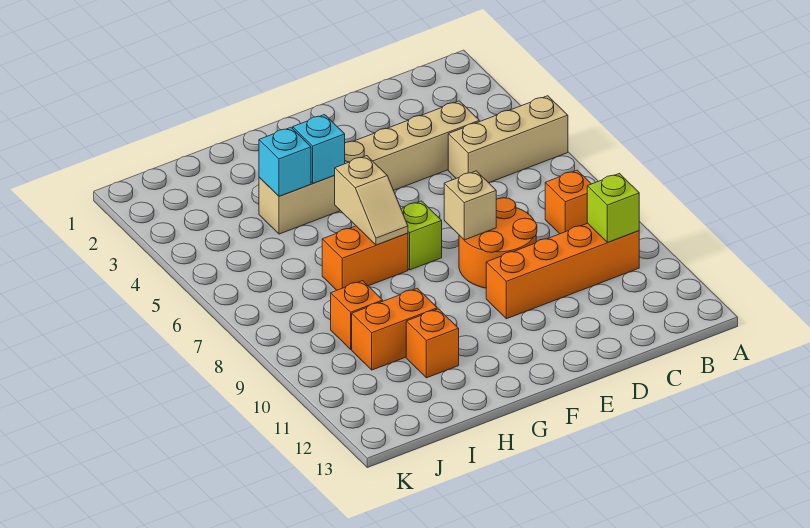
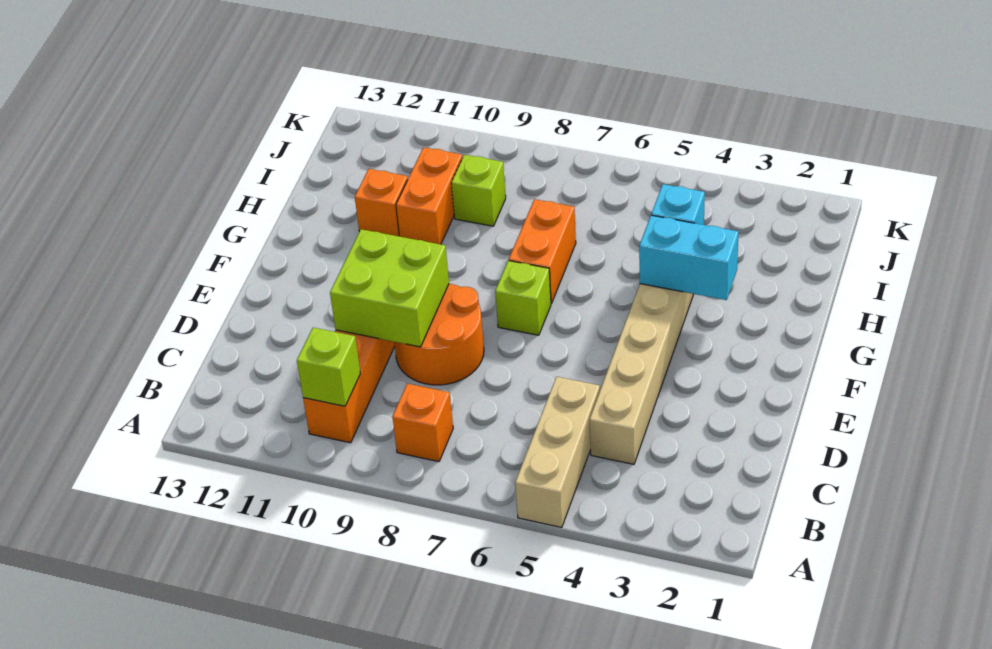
none -> lime 2x2 brick [330,229,449,347]
tan 1x1 brick [444,171,496,240] -> none
cyan 1x1 brick [293,115,345,183] -> cyan 1x2 brick [639,215,739,300]
tan 1x2 slope [334,156,408,245] -> none
orange 1x1 brick [331,281,383,349] -> lime 1x1 brick [451,155,506,226]

